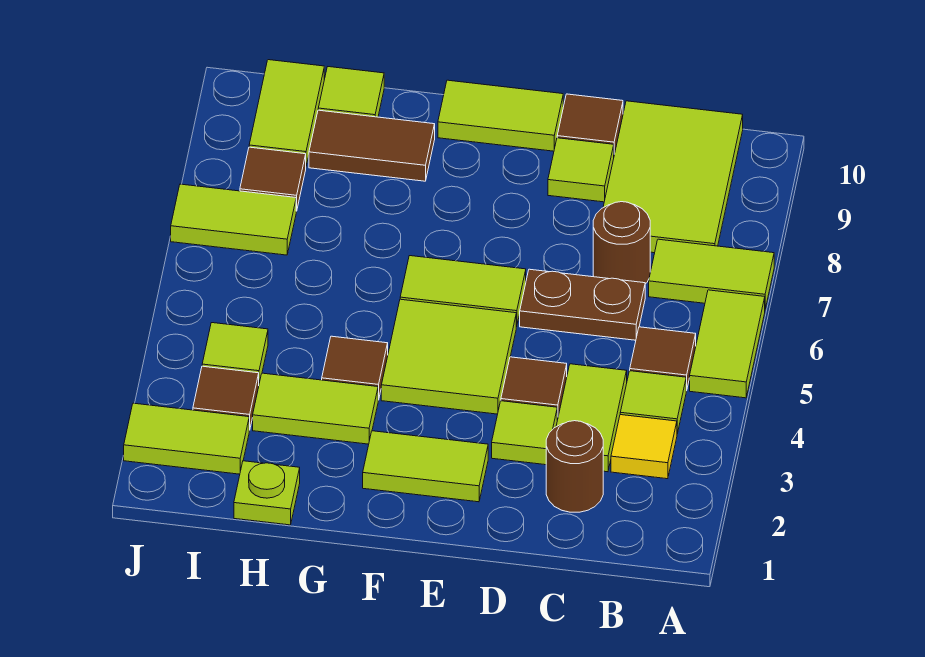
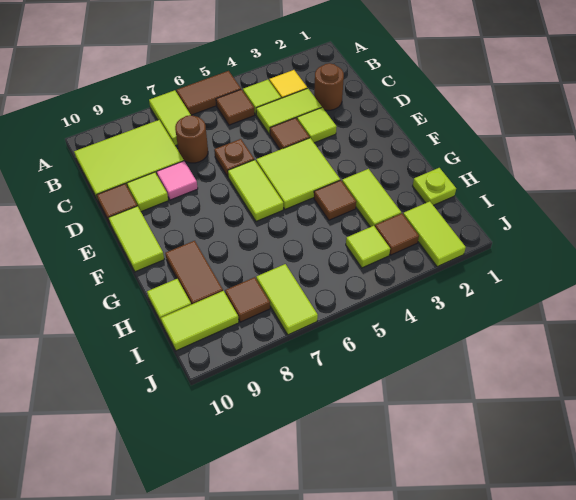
lime 1x2 tile [690,290,765,398] -> brown 1x2 tile [176,71,241,115]
brown 1x2 plate [520,269,645,340] -> brown 1x1 plate [214,139,254,177]
none -> pink 1x1 tile [157,161,198,200]
lime 1x2 tile [363,431,488,502] -> none

